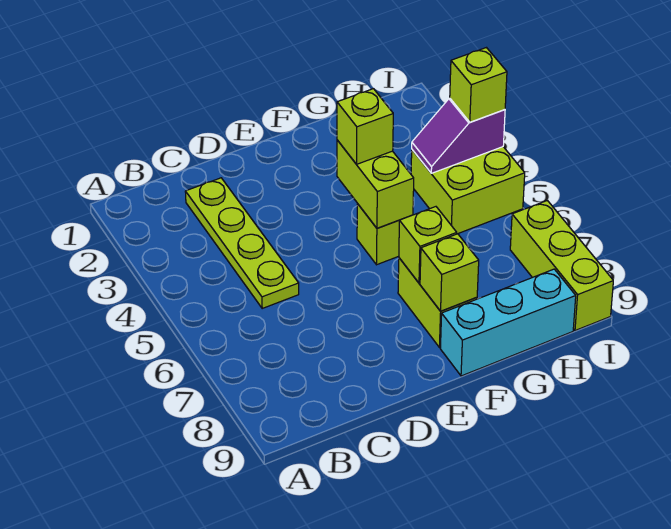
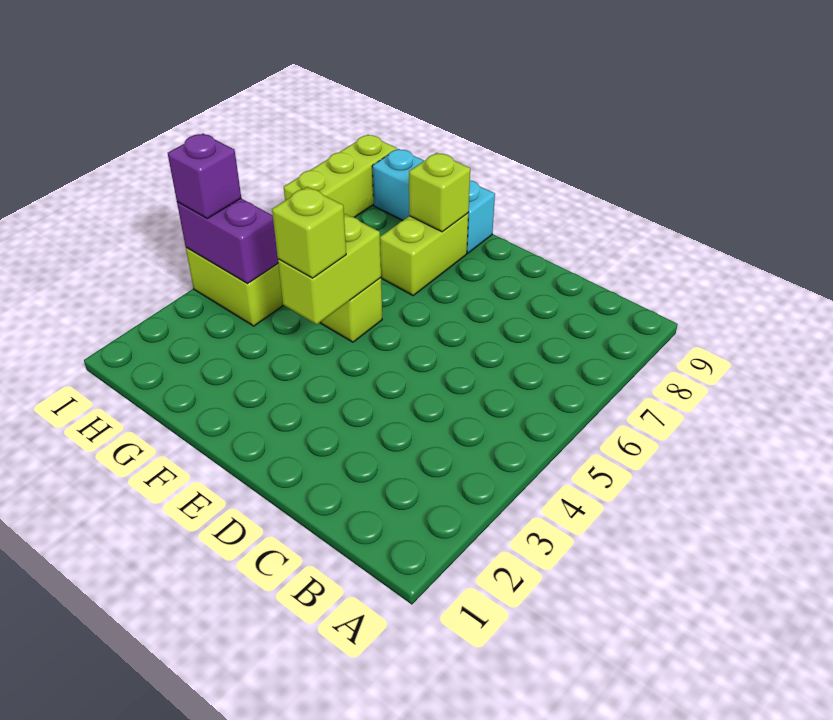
lime 1x4 plate [185,178,299,308] -> none
lime 1x1 brick [399,207,457,283] -> none
purple 1x2 slope [412,98,505,173] -> purple 1x2 brick [177,199,278,284]
lime 1x1 brick [450,48,507,122] -> purple 1x1 brick [168,134,241,218]

